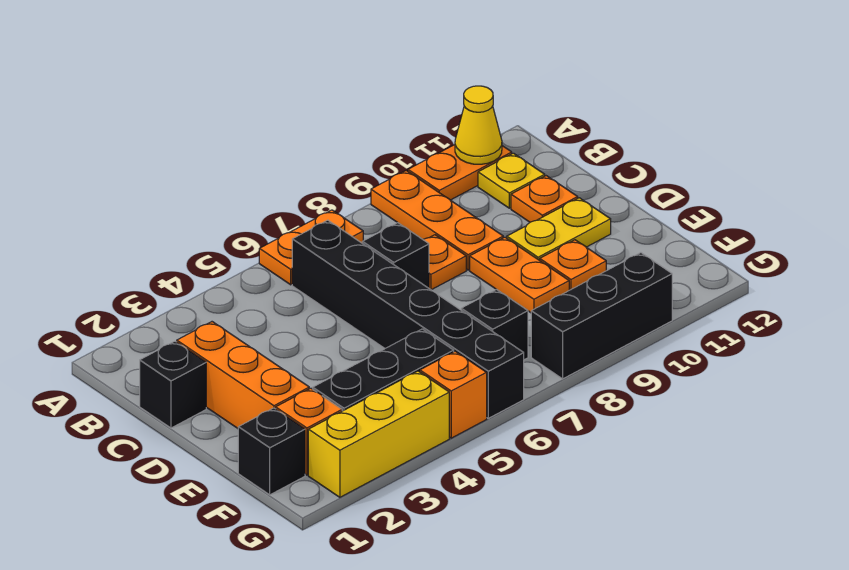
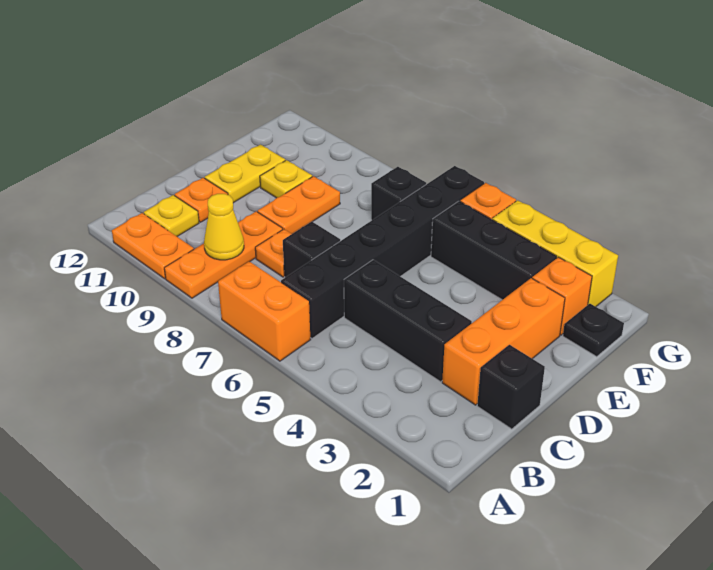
orange 1x2 plate [259,210,363,285] -> orange 1x2 brick [218,261,311,361]
yellow 1x1 cone [455,86,502,164] -> yellow 1x1 cone moved to [204,194,244,260]
yellow 1x2 plate [507,198,611,260] -> yellow 1x2 plate turned to [205,145,285,203]
orange 1x1 plate [540,240,606,290] -> yellow 1x1 plate [260,160,312,198]
black 1x1 brick [238,408,305,495] -> black 1x1 plate [563,304,624,357]
black 1x3 brick [531,253,672,379] -> black 1x3 brick moved to [344,260,472,382]

